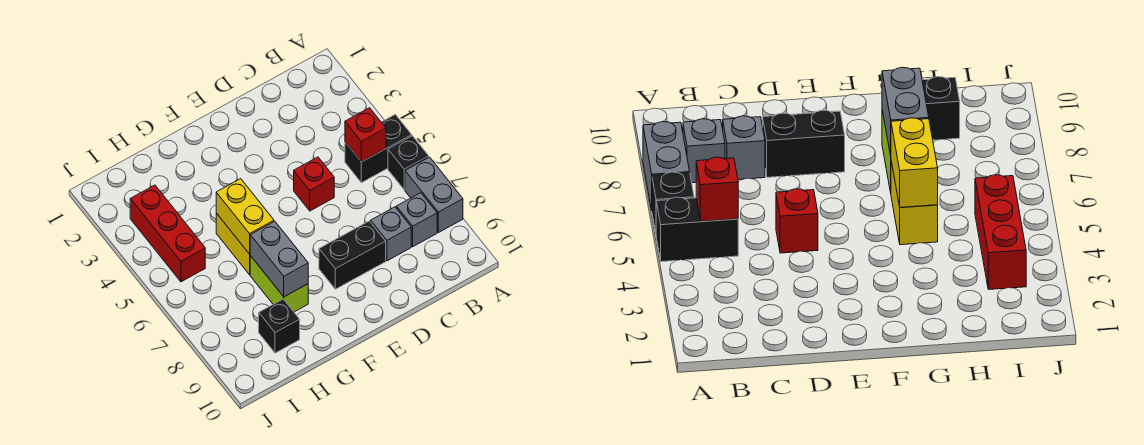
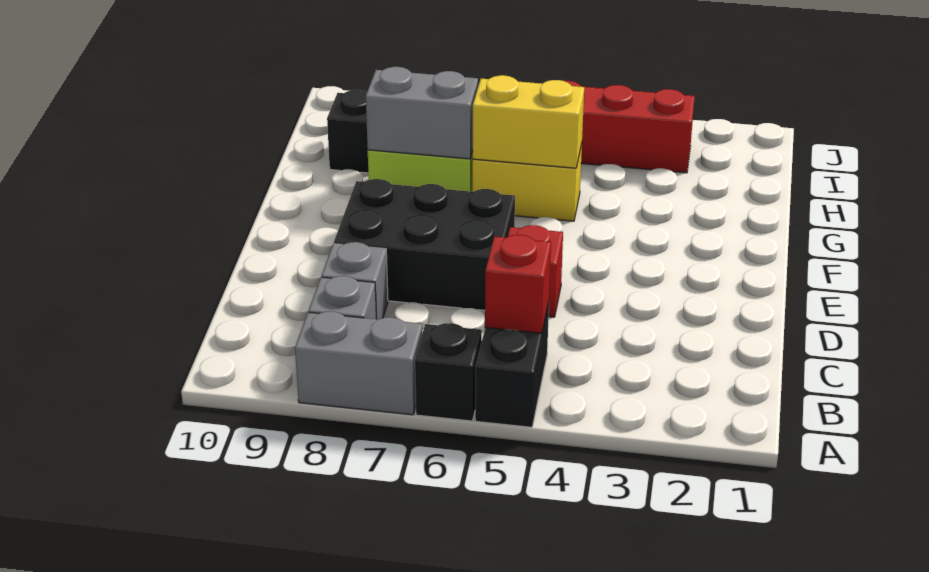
black 1x2 brick [319,221,386,289] -> black 2x3 brick [334,179,515,310]

